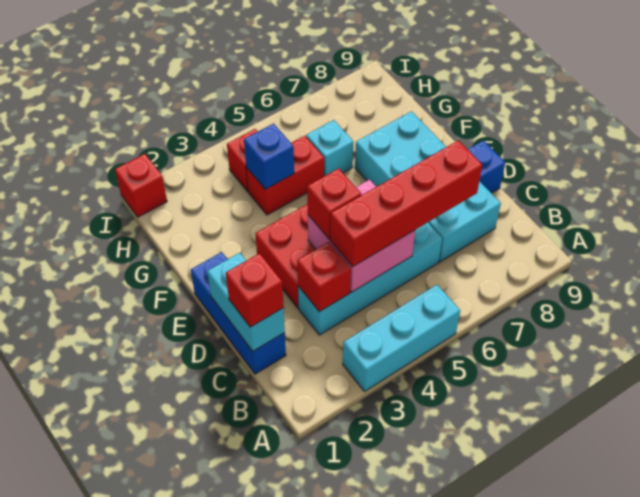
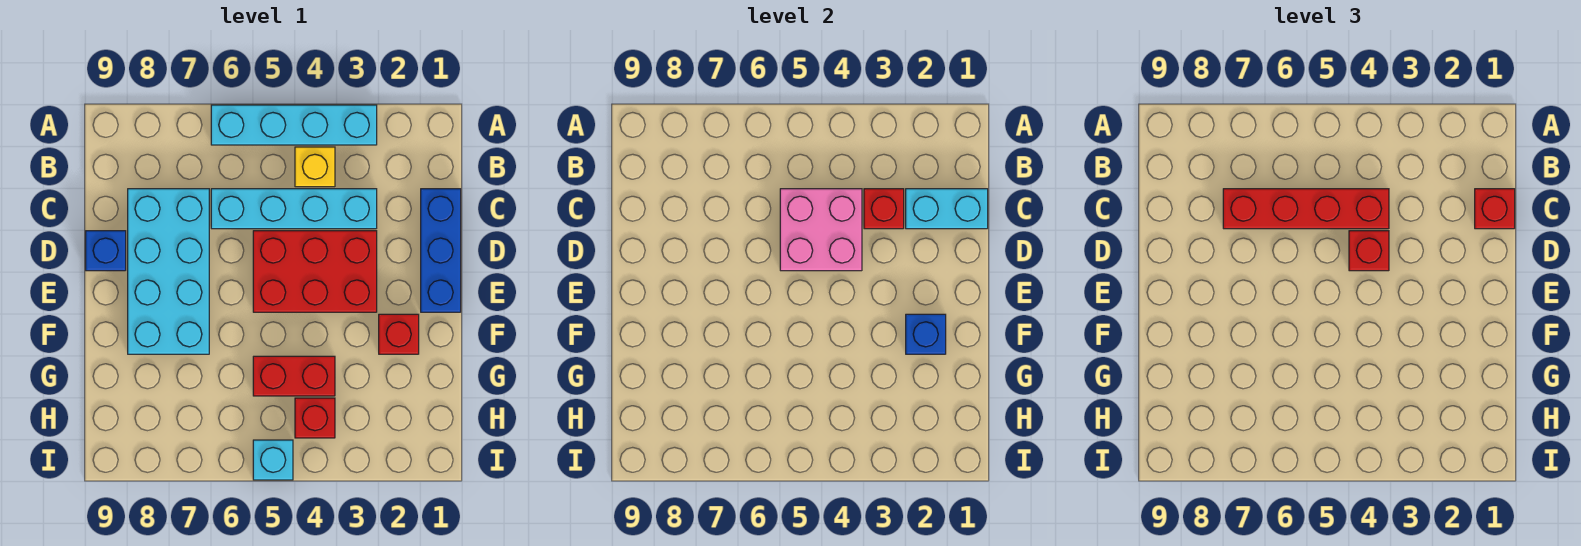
cyan 1x3 brick [343,285,460,391] -> cyan 1x4 brick [211,105,377,145]
none -> yellow 1x1 brick [295,147,335,187]
cyan 1x2 brick [207,253,285,351] -> cyan 1x2 brick turned to [906,189,988,229]
blue 1x1 brick [244,124,294,189] -> blue 1x1 brick moved to [906,314,946,354]
cyan 1x1 brick [306,120,353,176] -> cyan 1x1 brick moved to [253,440,293,480]
red 1x1 brick [115,154,167,217] -> red 1x1 brick moved to [379,314,419,354]

